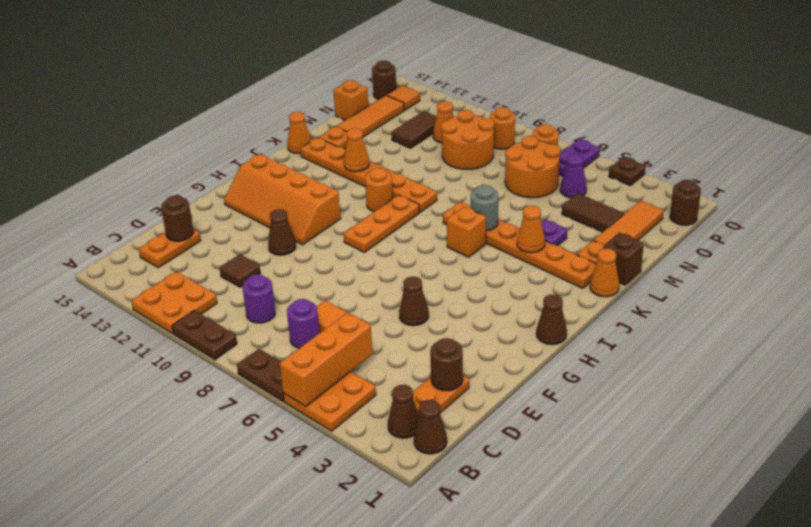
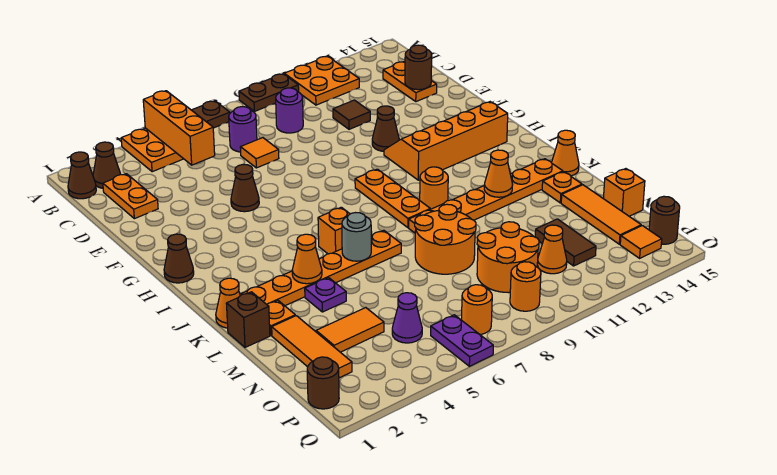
brown 1x1 round brick [430,338,463,391] -> none
brown 1x2 tile [562,193,624,232] -> orange 1x2 tile [316,308,384,352]
orange 2x2 round brick [505,136,560,198] -> orange 2x2 round brick moved to [415,204,476,274]
brown 1x1 plate [609,157,645,186] -> none

